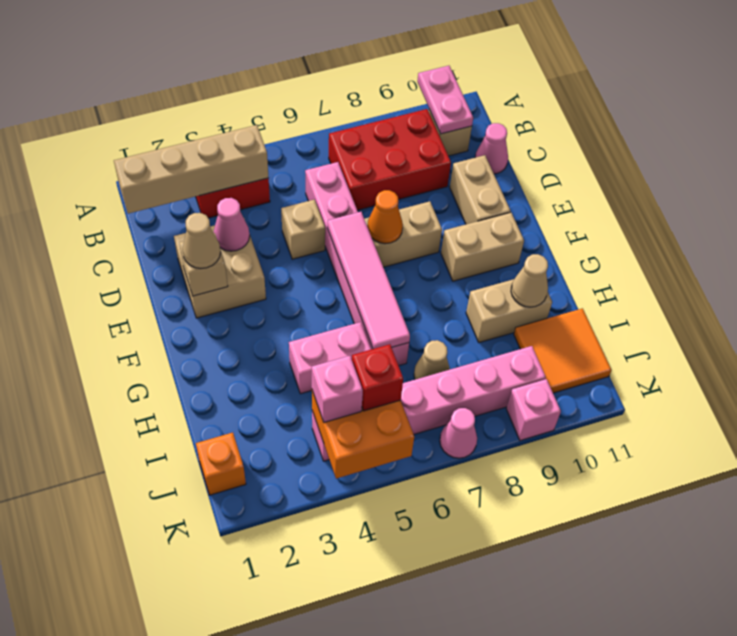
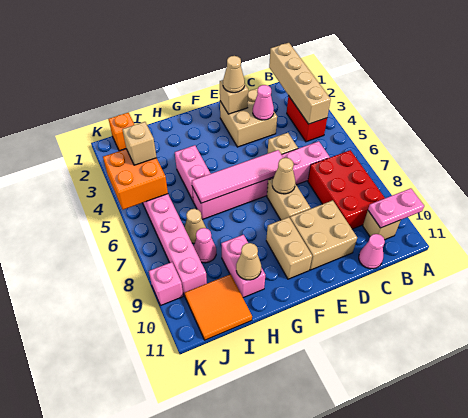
tan 1x2 brick [450,155,511,224] -> tan 2x2 brick [290,200,357,270]
orange 1x1 cone [367,190,403,244] -> tan 1x1 cone [272,158,295,194]
tan 1x2 brick [466,279,552,342] -> pink 1x2 brick [221,235,265,298]
pink 1x1 brick [312,356,363,422] -> tan 1x1 brick [122,122,157,165]
red 1x1 brick [352,344,403,411] -> none
pink 1x1 cone [440,408,477,458] -> pink 1x1 cone moved to [194,228,216,263]

